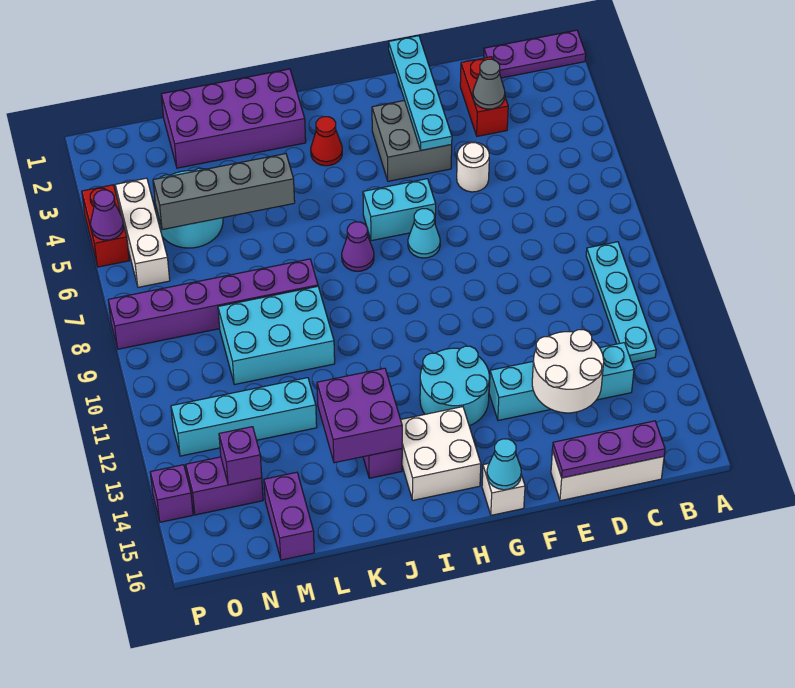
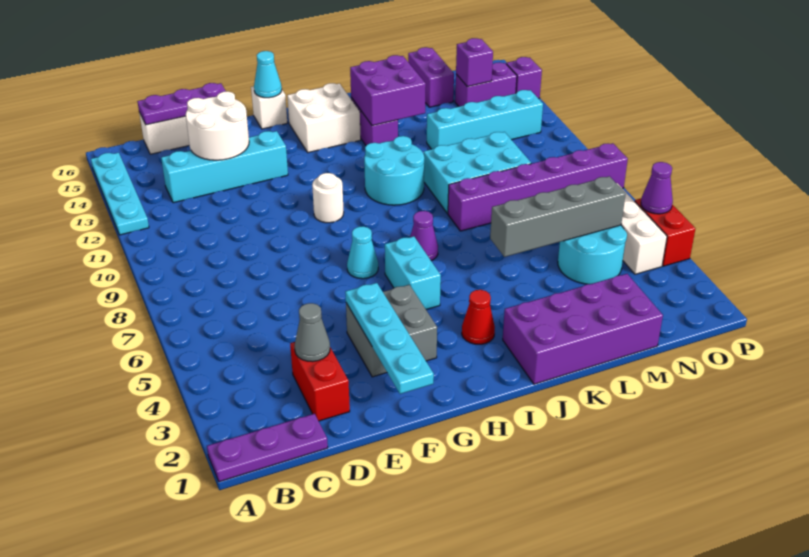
cyan 1x4 plate [586,242,656,362] -> cyan 1x4 plate moved to [91,153,149,235]
white 1x1 round brick [457,142,489,192] -> white 1x1 round brick moved to [312,173,344,223]
cyan 1x2 brick [363,179,436,241] -> cyan 1x2 brick turned to [385,236,441,309]
cyan 2x2 round brick [420,346,489,426] -> cyan 2x2 round brick moved to [364,136,424,205]

